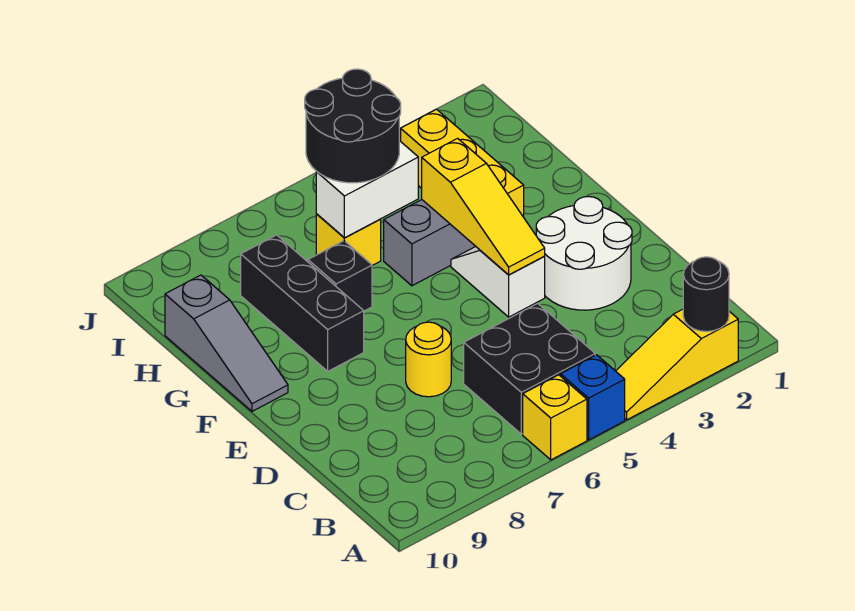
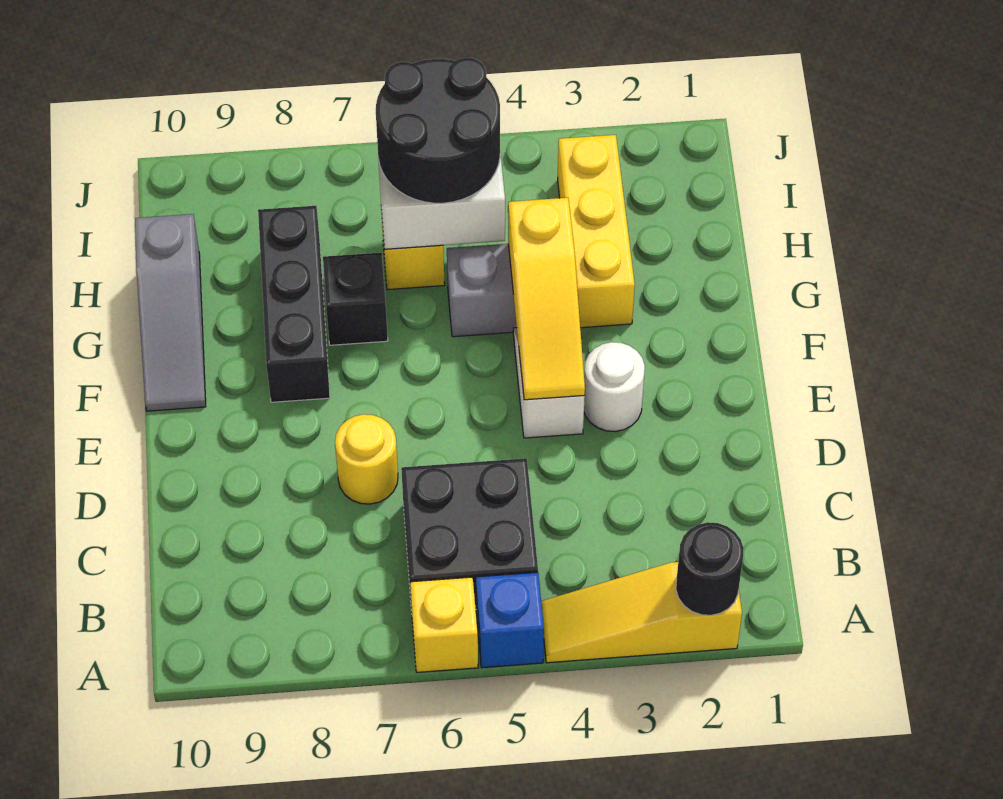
white 2x2 round brick [536,197,632,310] -> white 1x1 round brick [584,342,645,432]

